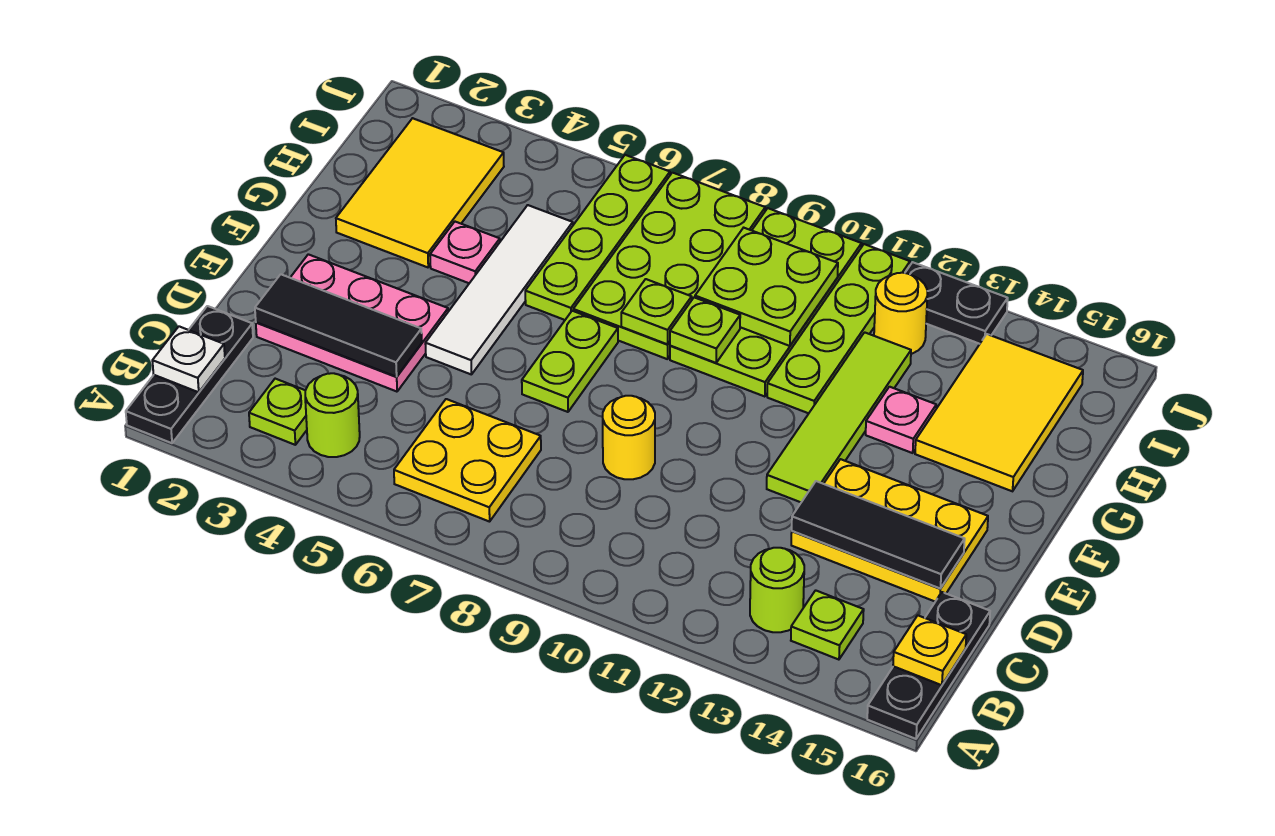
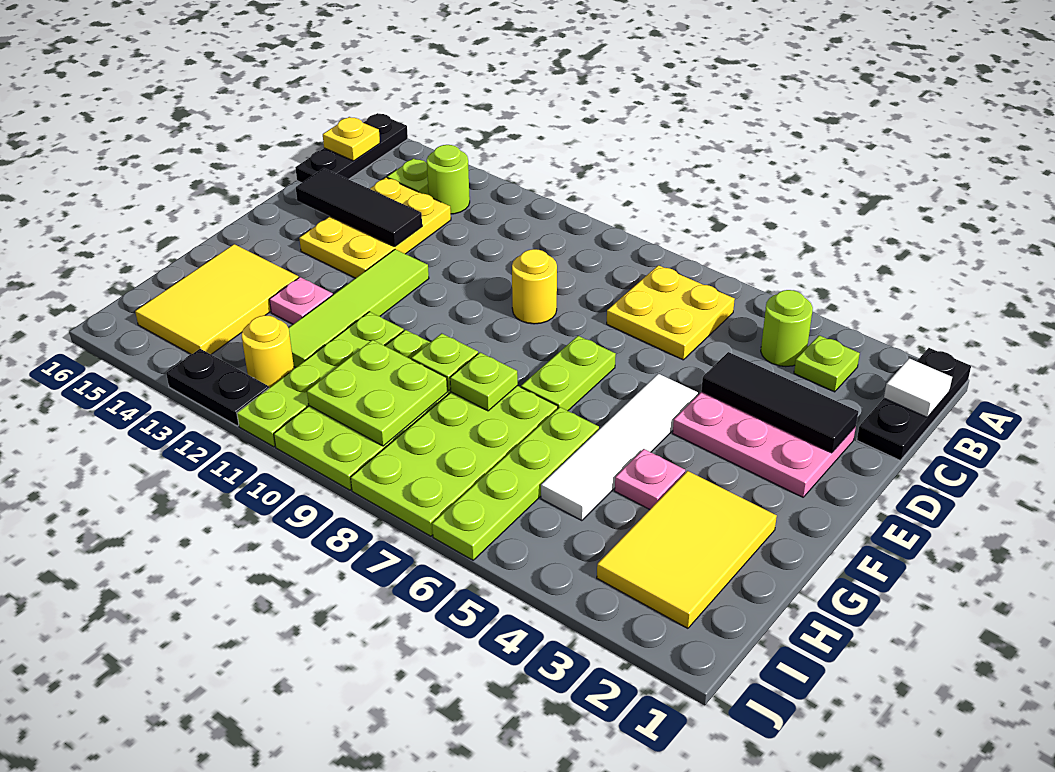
white 1x1 plate [152,326,225,392] -> white 1x1 tile [884,358,952,417]
yellow 2x3 plate [791,459,988,601] -> yellow 2x3 plate turned to [299,178,451,278]

